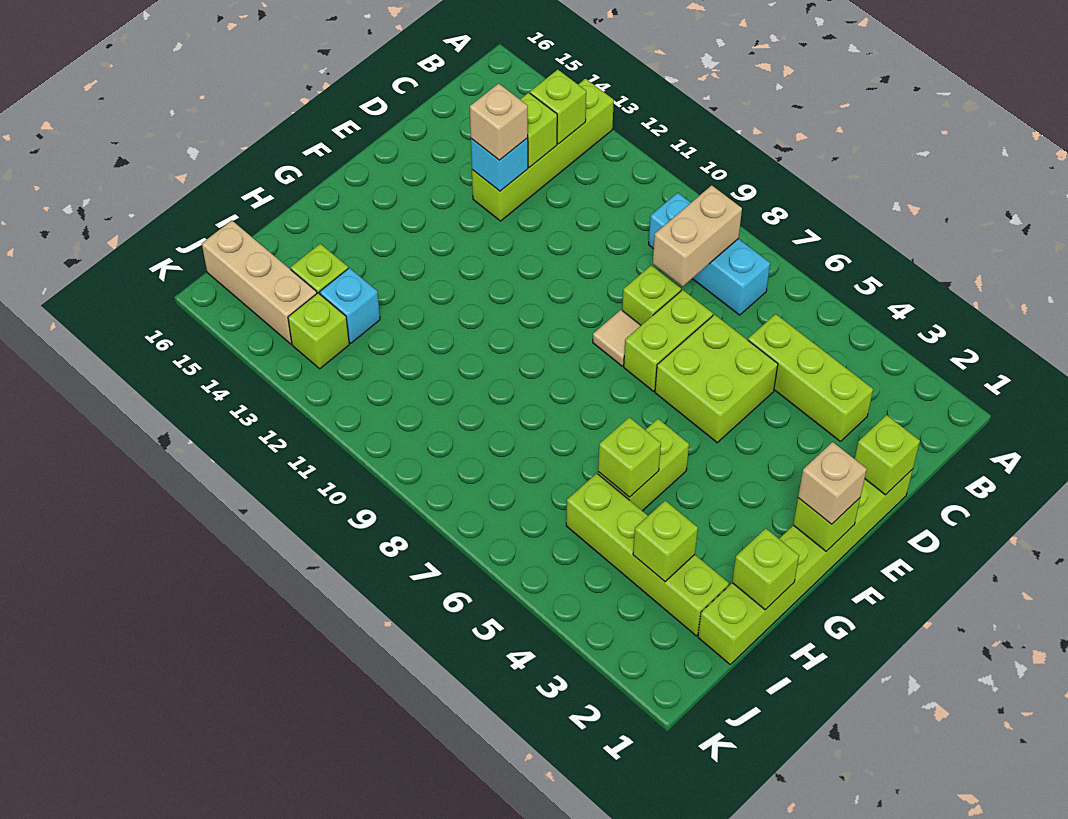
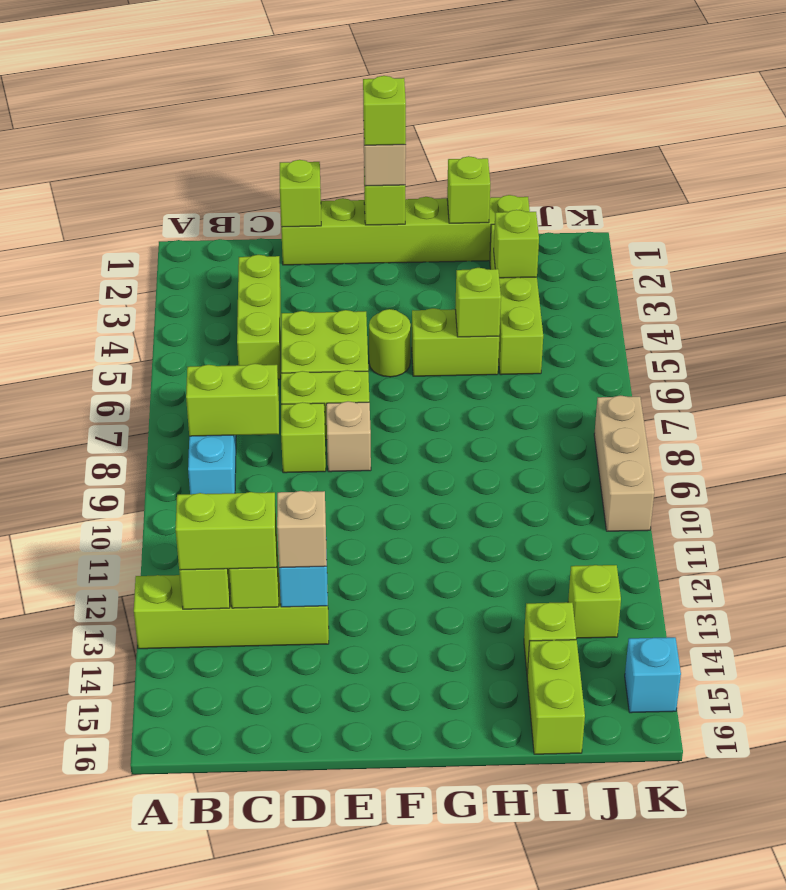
tan 1x2 brick [653,185,742,287] -> lime 1x2 brick [186,364,279,436]
none -> lime 1x2 brick [176,492,277,570]
tan 1x1 tile [593,310,641,366] -> tan 1x1 brick [326,401,371,472]
none -> lime 1x1 brick [363,76,406,145]
none -> lime 1x1 round brick [369,309,411,377]
cyan 1x1 brick [320,268,380,343] -> cyan 1x1 brick moved to [625,637,681,713]
none -> lime 1x2 brick [527,640,585,754]
tan 1x3 brick [202,220,317,344] -> tan 1x3 brick moved to [594,395,654,531]

